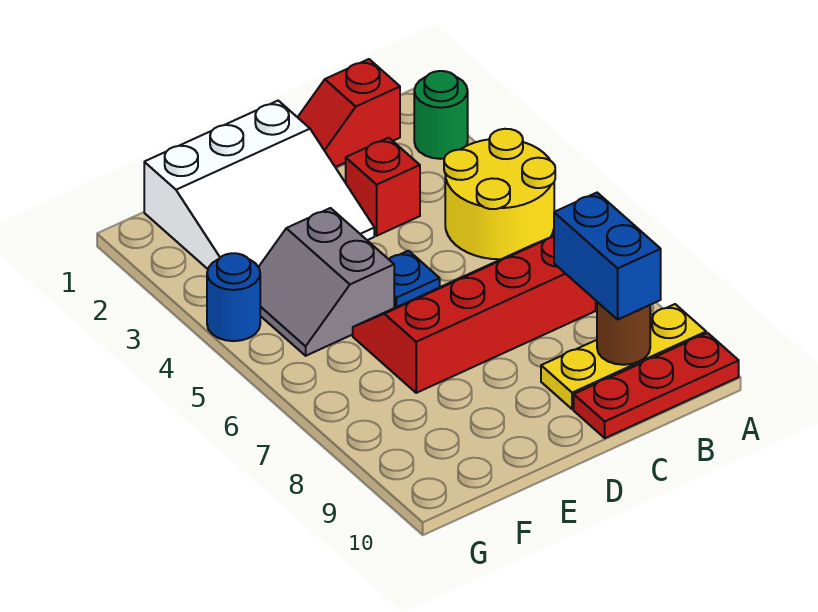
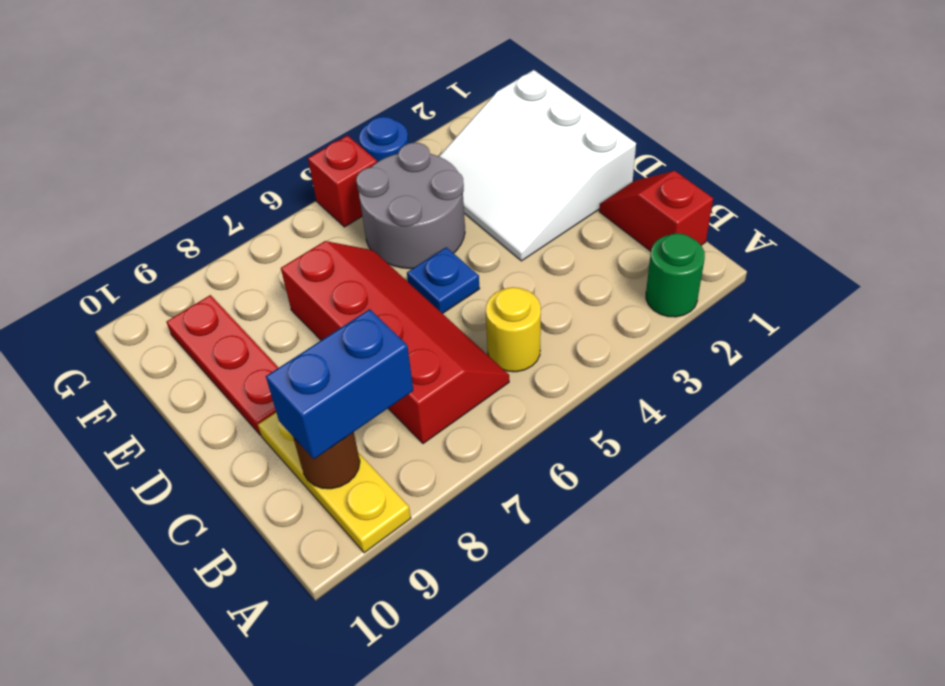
yellow 2x2 round brick [444,129,555,259] -> yellow 1x1 round brick [486,287,541,372]
red 1x3 plate [574,333,739,438] -> red 1x3 plate moved to [166,295,279,435]
red 1x1 brick [346,138,420,236] -> red 1x1 brick moved to [308,135,377,227]
grey 2x2 slope [259,208,394,356] -> grey 2x2 round brick [356,143,465,269]

